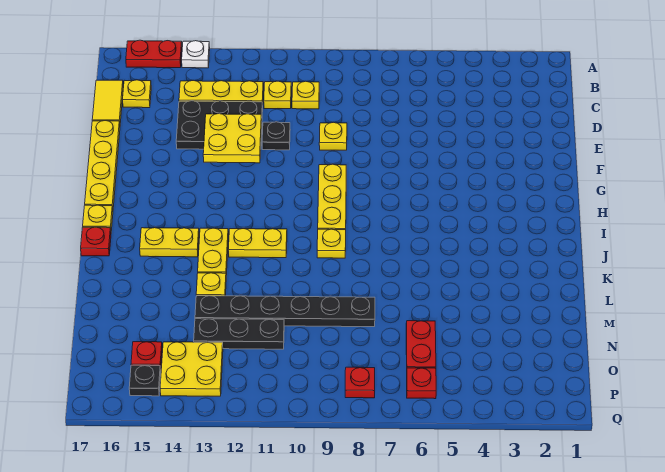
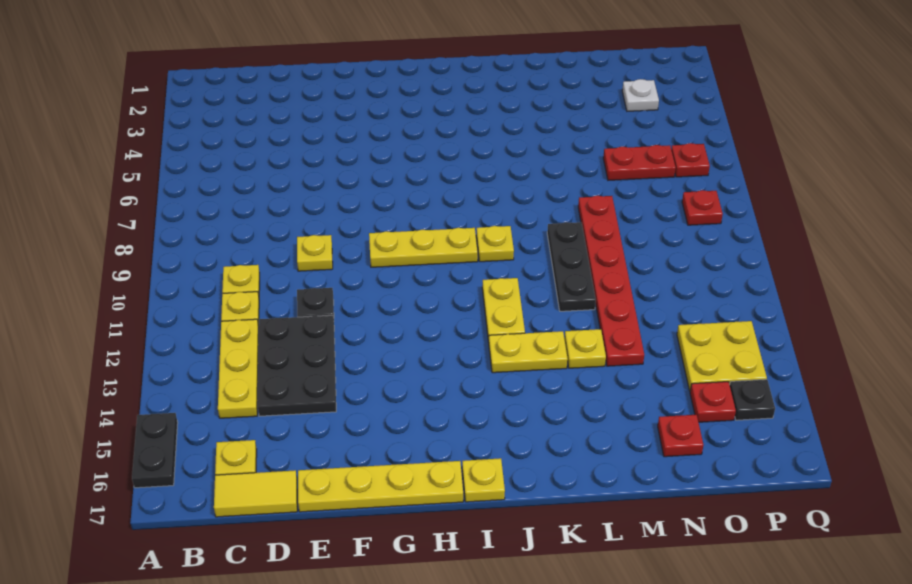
white 1x1 plate [182,41,210,68] -> white 1x1 plate moved to [622,79,659,111]
red 1x2 plate [126,40,182,68] -> black 1x2 plate [132,413,178,488]
yellow 2x2 plate [203,114,262,163] -> none
yellow 1x2 plate [140,228,199,257] -> none
red 1x1 plate [81,227,111,256] -> red 1x1 plate moved to [658,415,703,457]
black 1x6 plate [195,296,375,327] -> red 1x6 plate [578,196,644,366]
black 1x3 plate [194,319,284,349] -> black 1x3 plate moved to [547,222,596,311]

